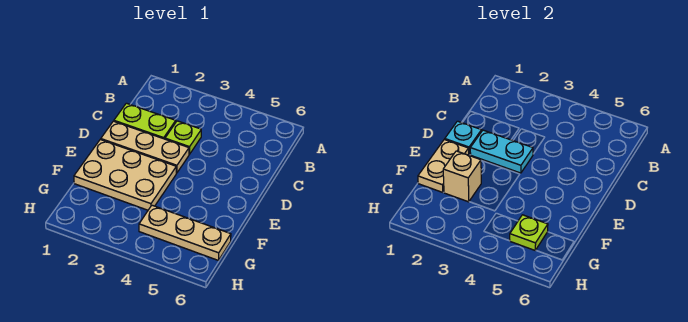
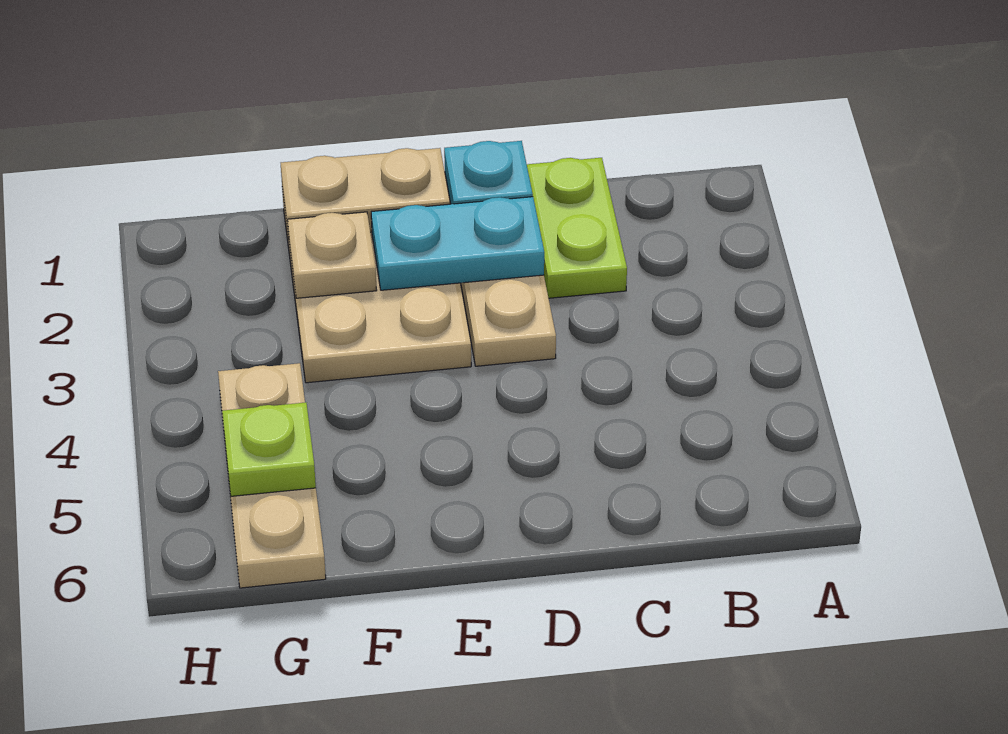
lime 1x1 plate [165,121,201,154] -> none
cyan 1x2 plate [470,130,533,173] -> cyan 1x2 plate turned to [371,197,544,290]
tan 1x1 brick [443,151,481,202] -> tan 1x1 plate [288,212,377,298]

